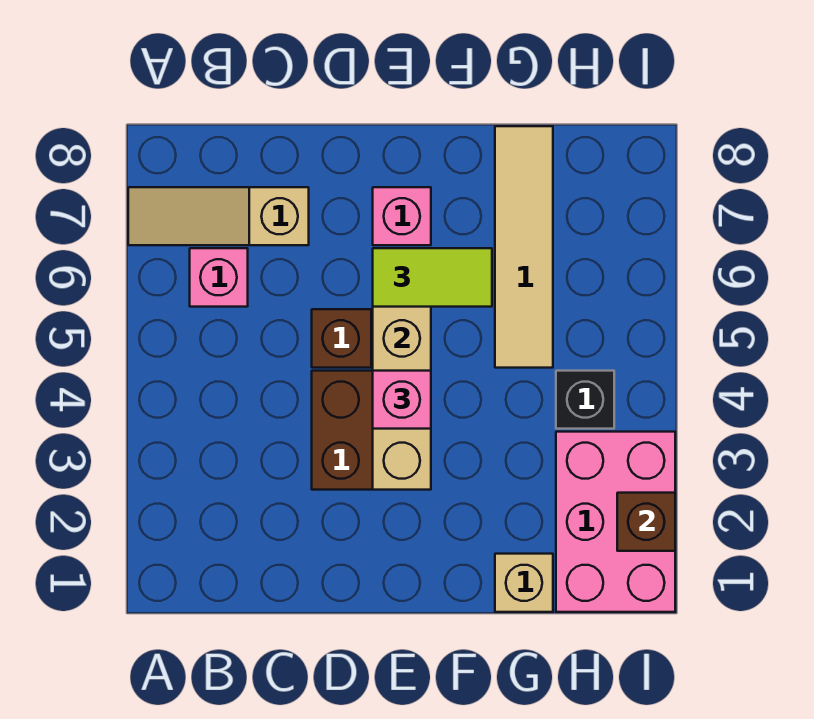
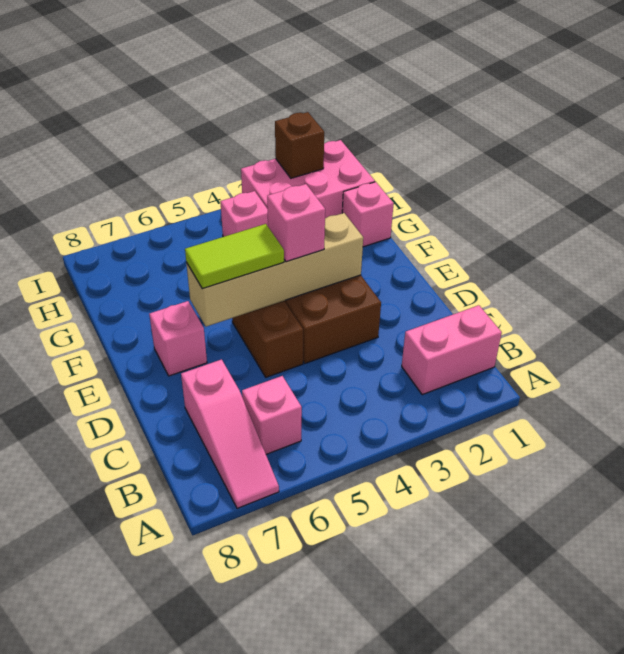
tan 1x3 slope [128,187,309,245] -> pink 1x3 slope [181,359,279,508]
none -> pink 1x2 brick [402,305,502,395]
lime 1x2 tile [373,248,492,307] -> lime 1x2 tile turned to [185,224,284,289]
tan 1x1 brick [495,554,553,612] -> pink 1x1 brick [342,182,394,247]
tan 1x4 tile [495,126,553,368] -> none
black 1x1 brick [556,371,614,429] -> pink 1x1 brick [221,191,268,237]

